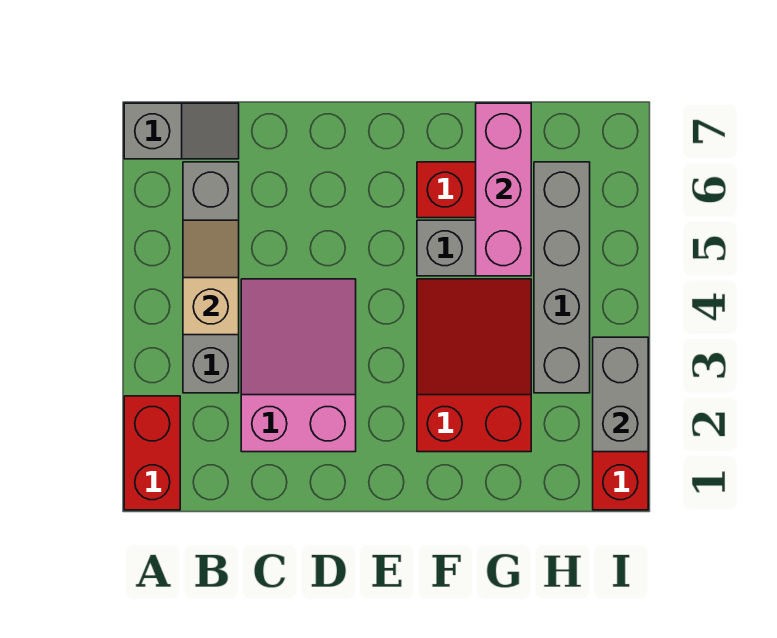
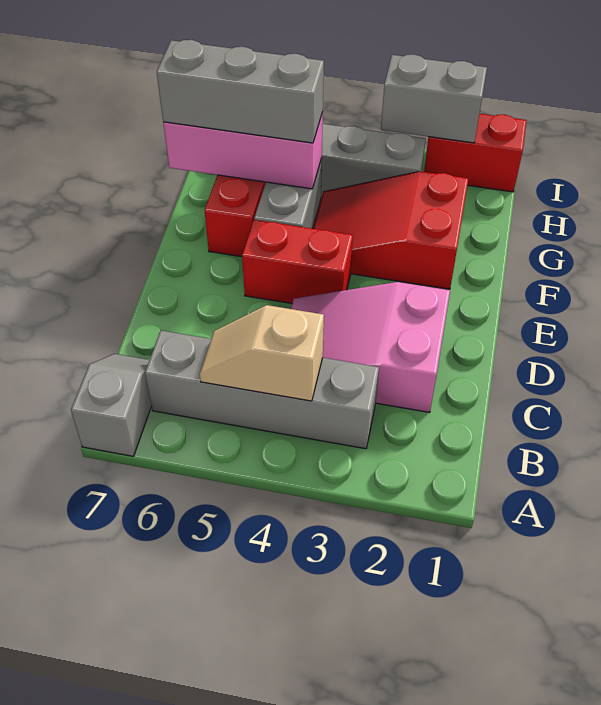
red 1x2 brick [124,396,180,510] -> red 1x2 brick moved to [242,220,353,303]
none -> grey 1x3 brick [157,40,324,143]

